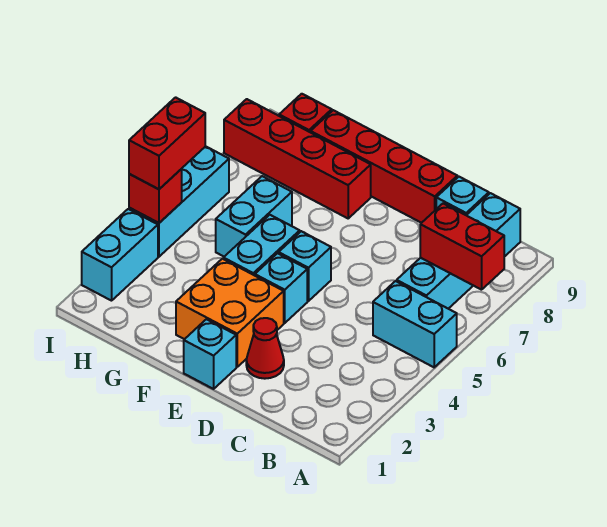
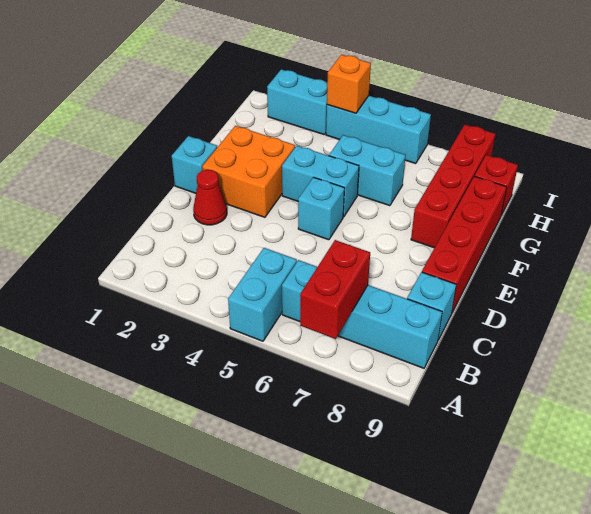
cyan 1x1 brick [255,253,307,323] -> none
red 1x1 brick [129,169,182,223] -> orange 1x1 brick [327,55,371,113]
red 1x2 brick [129,97,205,189] -> none

